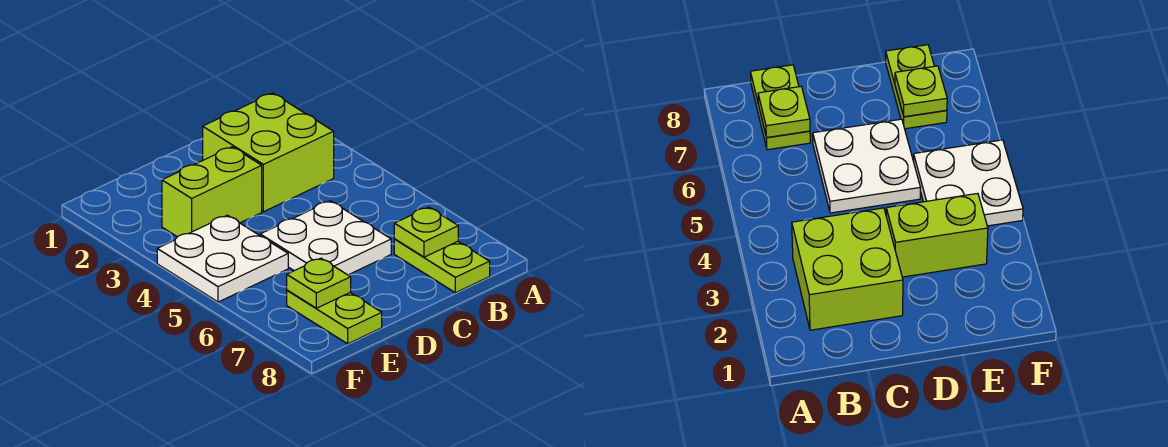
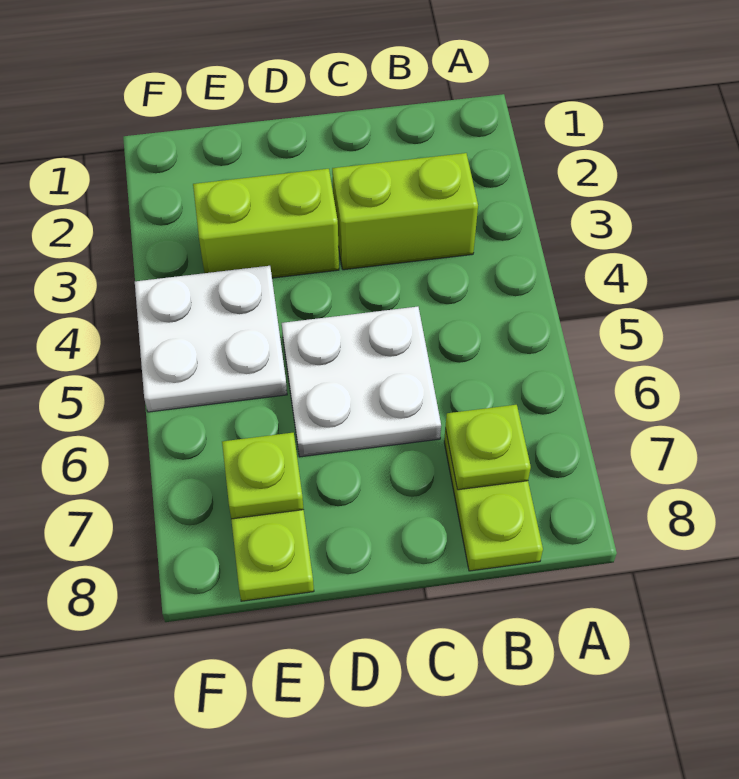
lime 2x2 brick [203,93,334,212] -> lime 1x2 brick [332,153,478,270]

